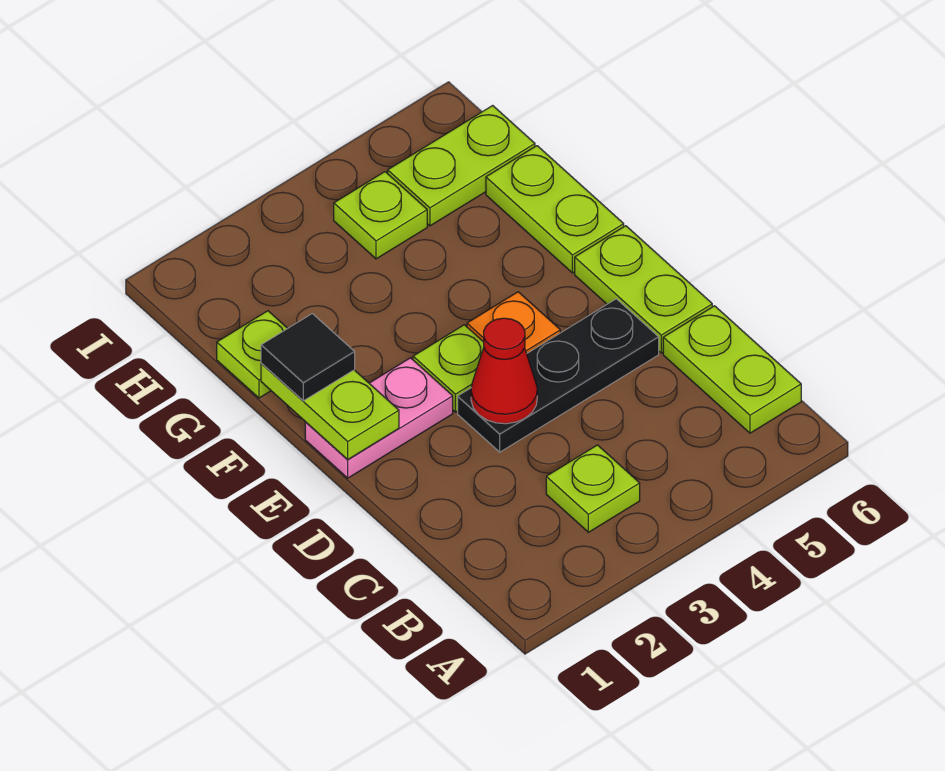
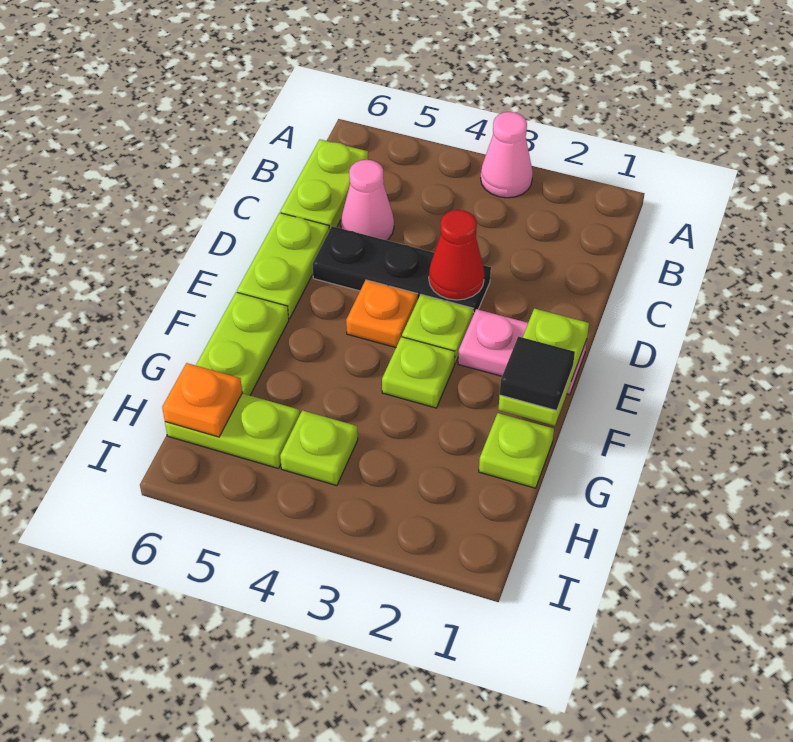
none -> pink 1x1 cone [481,112,533,198]
lime 1x1 plate [546,445,640,532] -> lime 1x1 plate moved to [382,337,455,408]
none -> pink 1x1 cone [341,160,394,240]
none -> orange 1x1 plate [162,363,242,437]

